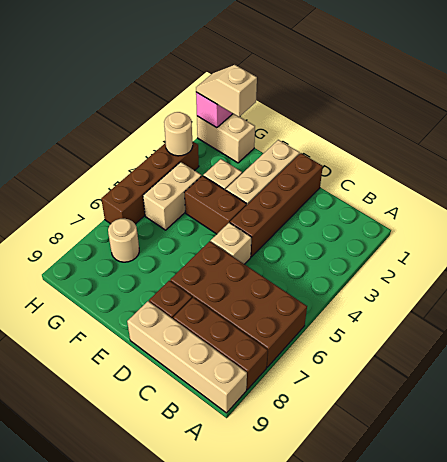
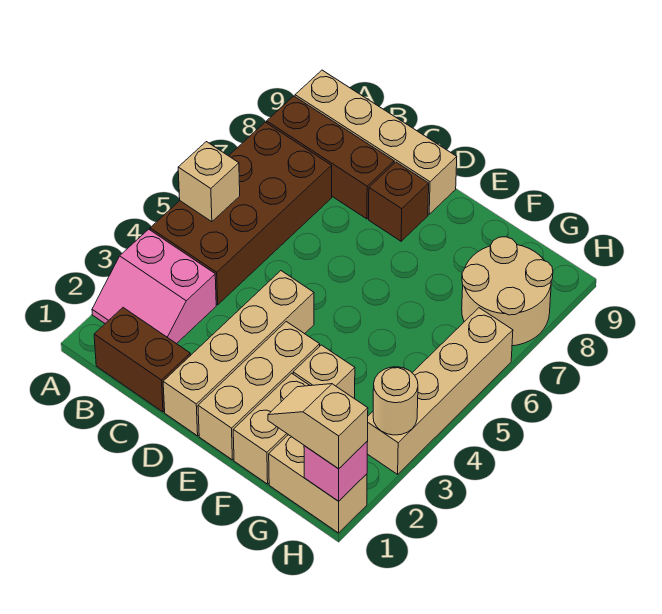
none -> pink 2x2 slope [92,229,216,344]
brown 2x4 brick [170,241,307,367] -> brown 2x4 brick turned to [150,122,332,305]
brown 1x4 brick [230,153,323,257] -> tan 1x4 brick [163,271,314,436]
tan 1x1 brick [211,223,252,264] -> tan 1x1 brick moved to [178,142,240,222]
brown 1x2 brick [184,176,247,234] -> brown 1x2 brick moved to [94,308,190,412]
tan 1x2 slope [196,65,257,117] -> tan 1x2 slope turned to [268,384,368,469]
tan 1x2 brick [143,162,201,230] -> tan 1x2 brick moved to [233,373,310,484]
tan 1x1 round brick [108,219,139,262] -> tan 2x2 round brick [462,237,553,346]
brown 1x4 brick [101,141,199,224] -> tan 1x4 brick [367,308,513,474]

